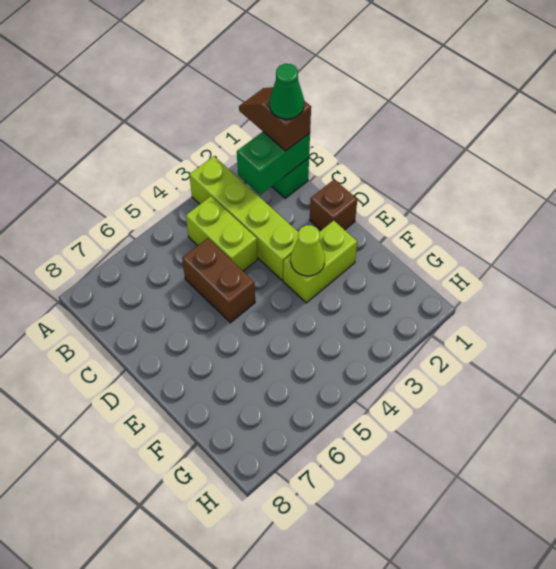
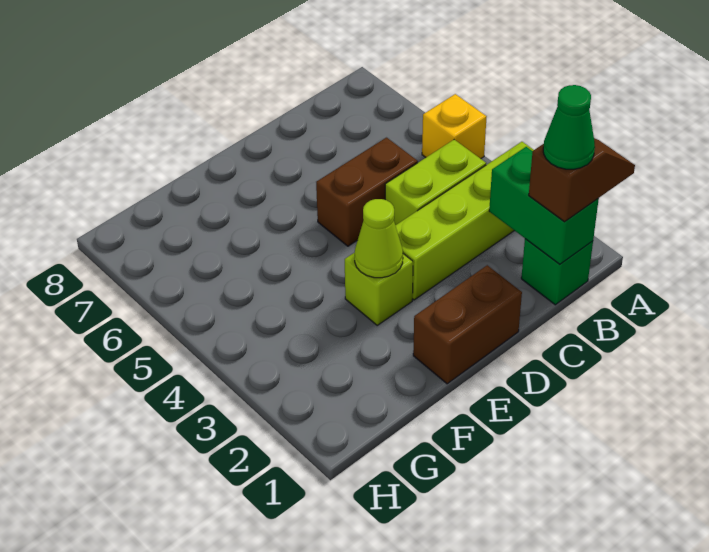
none -> yellow 1x1 brick [422,94,487,159]
brown 1x1 brick [310,179,357,230] -> brown 1x2 brick [413,265,522,384]
lime 1x2 brick [283,221,357,303] -> lime 1x1 brick [345,253,413,325]

